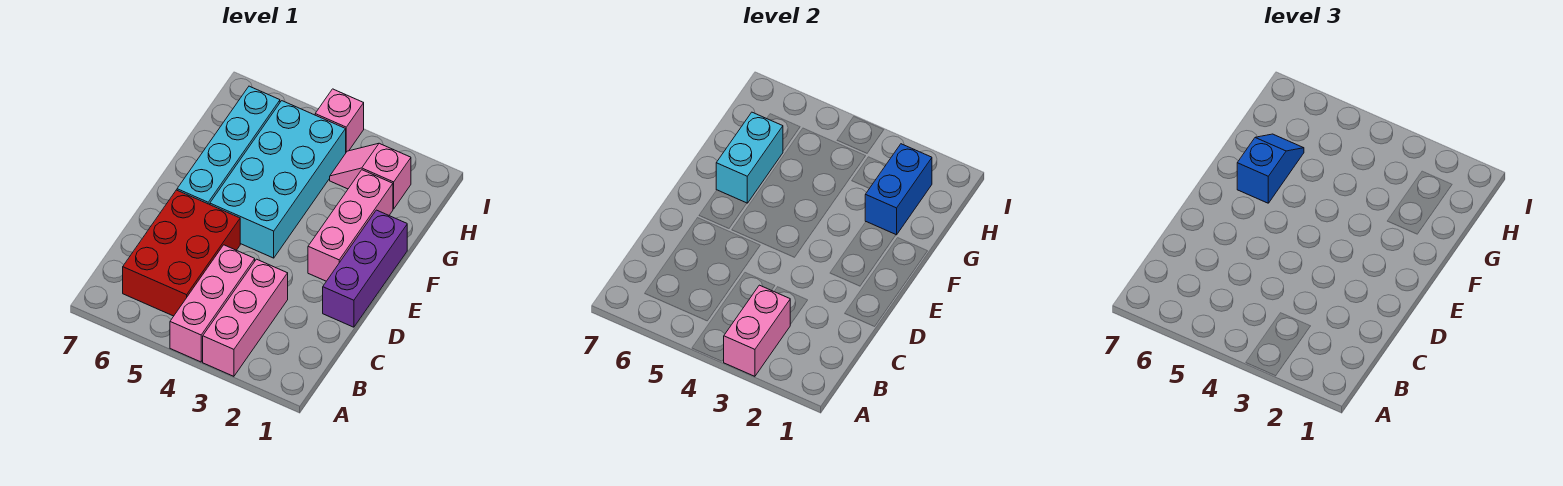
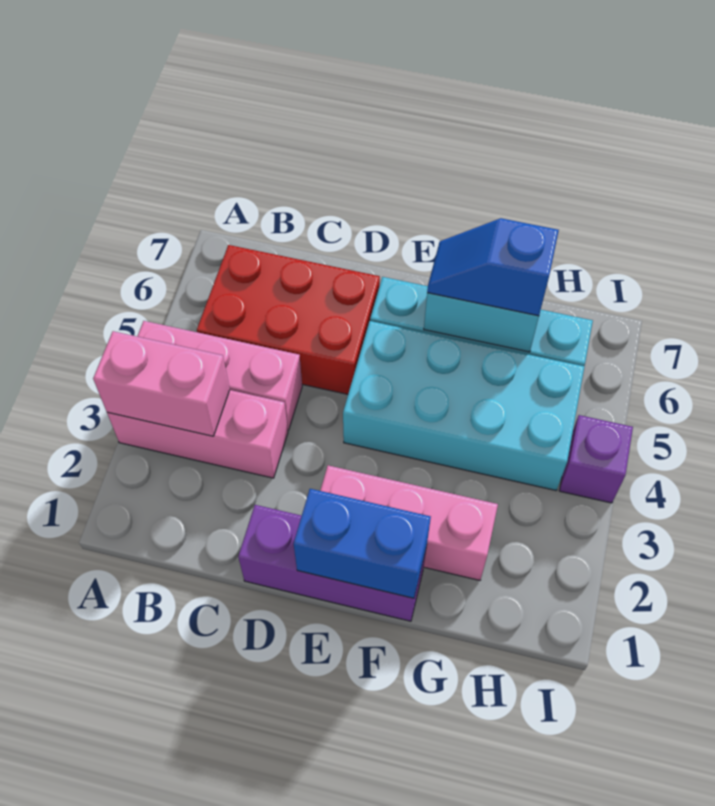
blue 1x2 slope [1237,134,1304,203] -> blue 1x2 slope turned to [427,218,559,316]
blue 1x2 brick [865,144,932,235] -> blue 1x2 brick moved to [294,489,431,598]
pink 1x2 slope [330,143,411,209] -> none
pink 1x1 brick [315,89,364,152] -> purple 1x1 brick [559,415,633,503]

